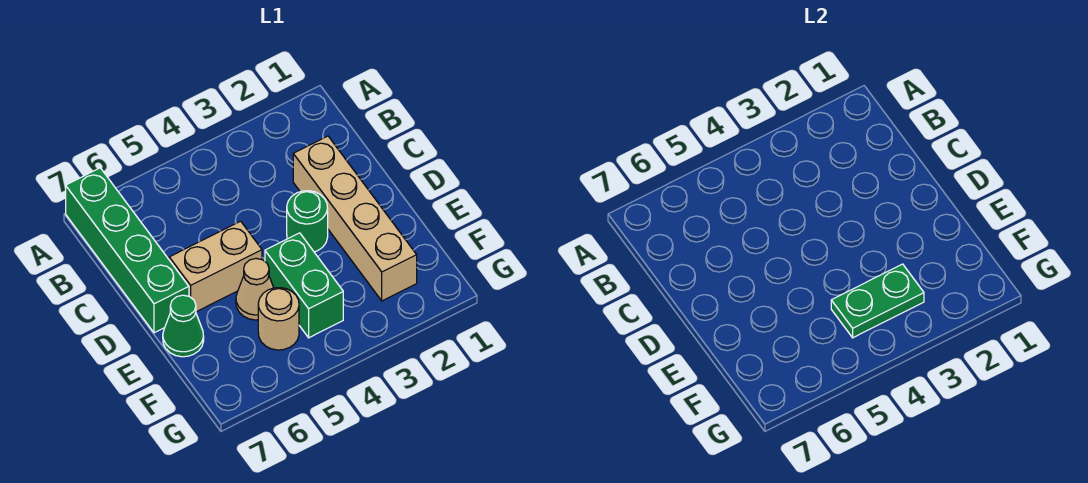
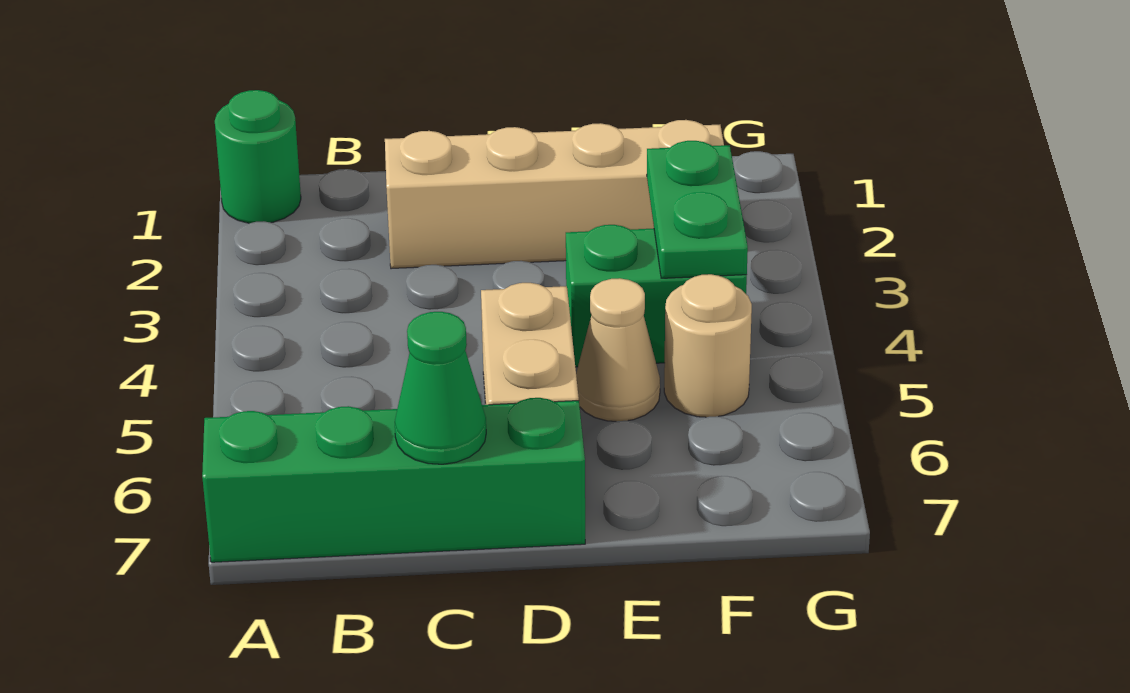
green 1x1 round brick [287,191,328,252] -> green 1x1 round brick moved to [215,90,301,223]
green 1x1 cone [163,295,204,357] -> green 1x1 cone moved to [395,312,486,464]

